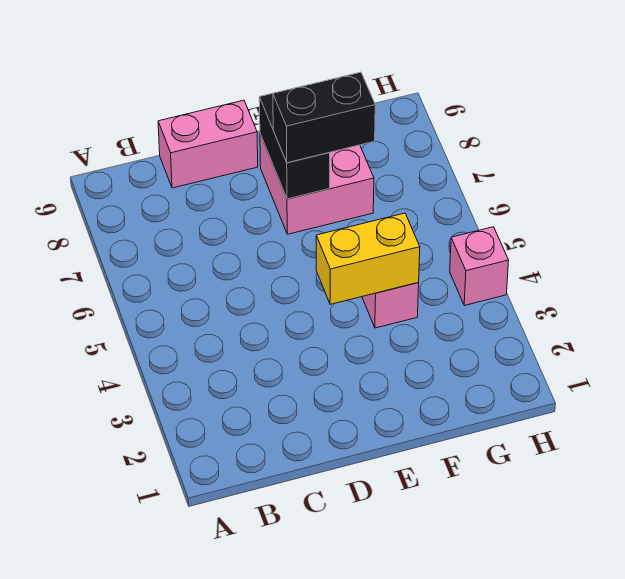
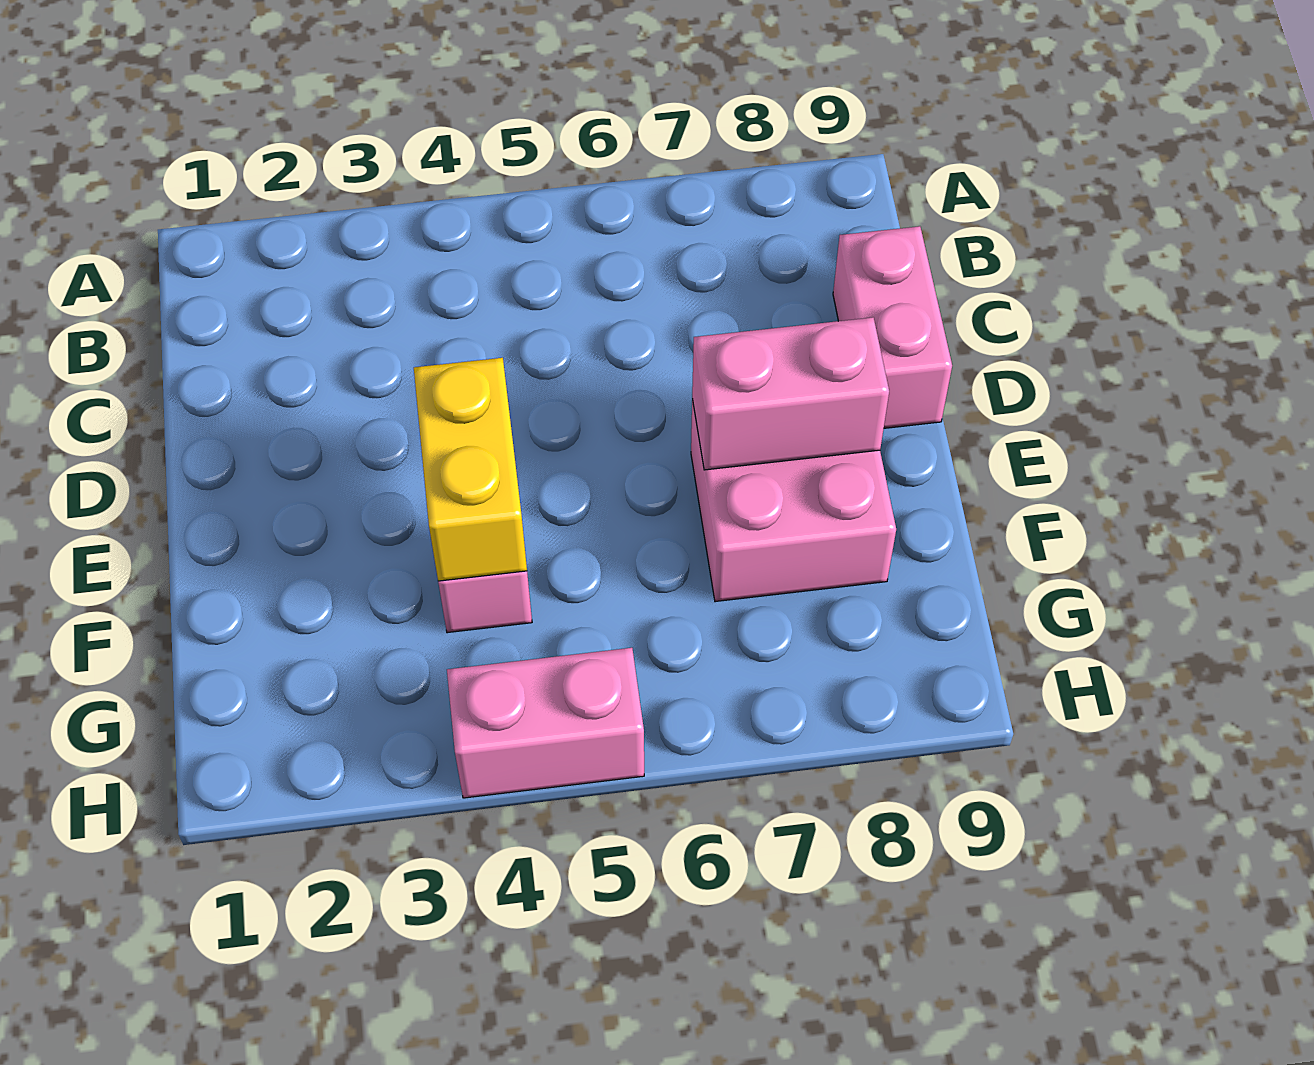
black 1x2 brick [259,93,330,199] -> pink 1x2 brick [692,318,889,470]
black 1x2 brick [273,72,375,163] -> none
pink 1x1 brick [450,227,509,305] -> pink 1x2 brick [447,648,644,798]

